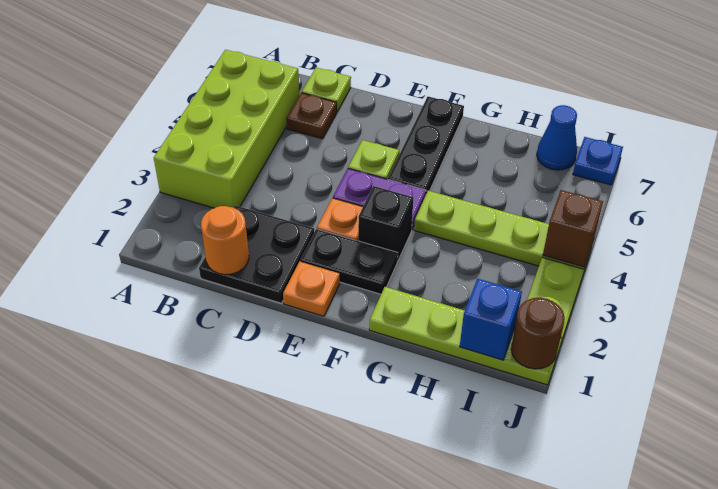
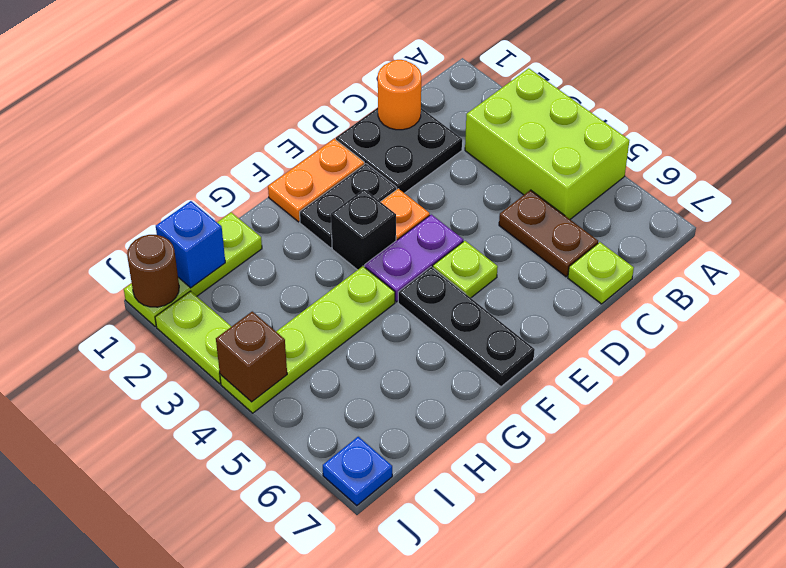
lime 2x4 brick [154,50,299,208] -> lime 2x3 brick [465,68,630,219]
brown 1x1 plate [286,93,337,139] -> brown 1x2 plate [499,190,598,277]
orange 1x1 plate [283,262,340,316] -> orange 1x2 plate [268,139,364,222]
lime 1x4 plate [369,287,562,385] -> lime 1x3 plate [124,212,262,327]
blue 1x1 cone [537,105,577,170] -> none

